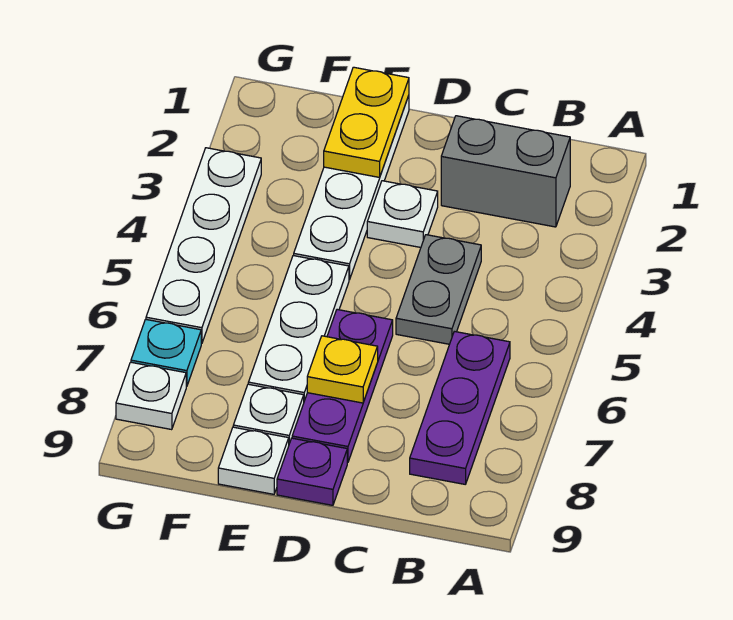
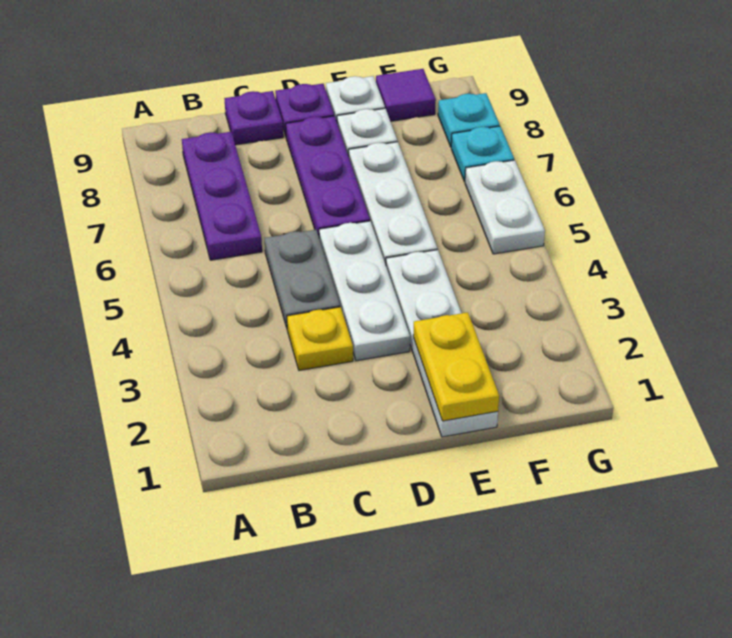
grey 1x2 brick [441,116,570,227] -> none
none -> purple 1x1 plate [224,91,283,145]
white 1x1 plate [367,181,438,247] -> white 1x3 plate [319,221,410,361]
yellow 1x1 plate [307,336,378,403] -> yellow 1x1 plate moved to [287,307,353,370]
none -> purple 1x1 tile [376,69,436,121]
white 1x4 plate [146,148,261,344] -> white 1x2 plate [465,160,545,254]
white 1x1 plate [116,362,186,430] -> cyan 1x1 plate [438,93,500,147]

